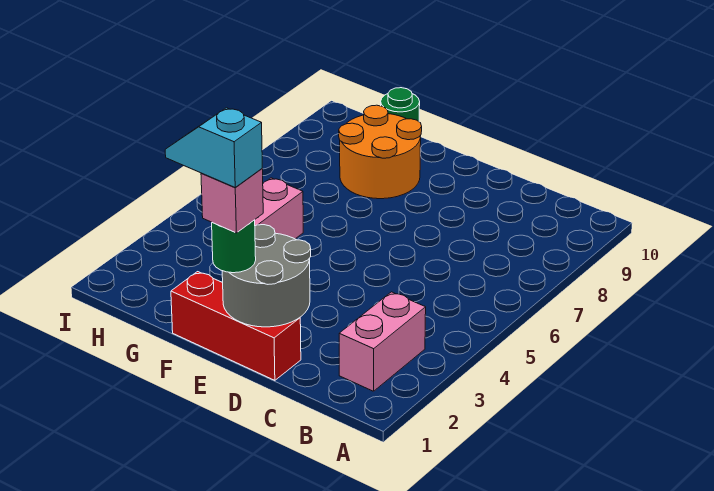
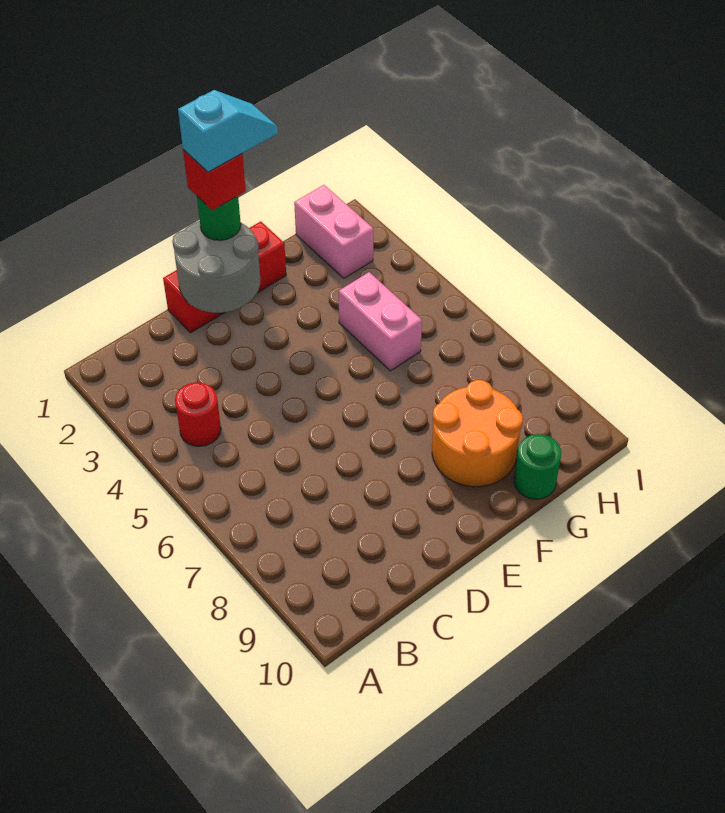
pink 1x2 brick [339,292,426,391] -> pink 1x2 brick moved to [294,185,373,278]
none -> red 1x1 round brick [175,382,221,446]
pink 1x1 brick [201,169,263,233] -> red 1x1 brick [183,150,246,210]

